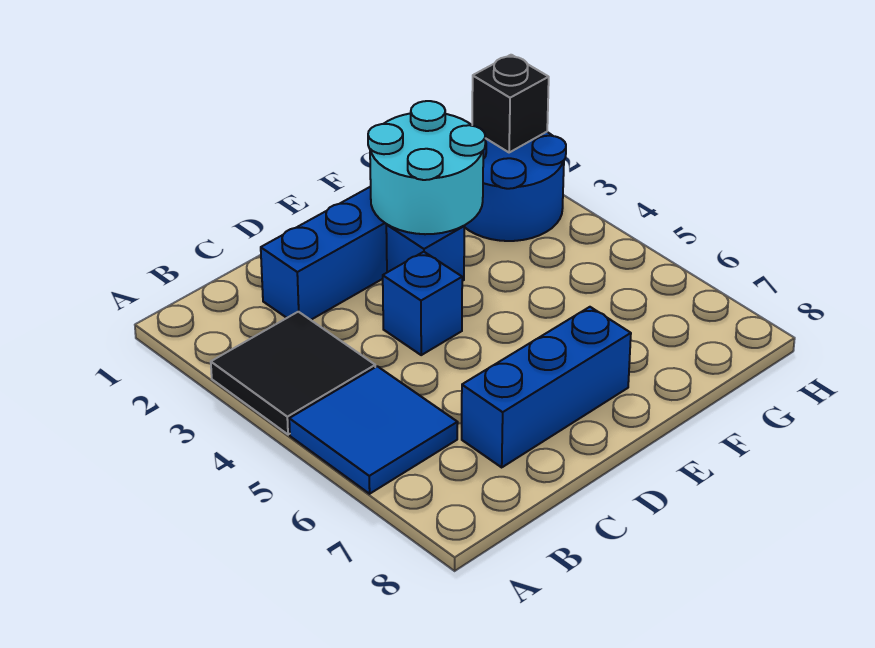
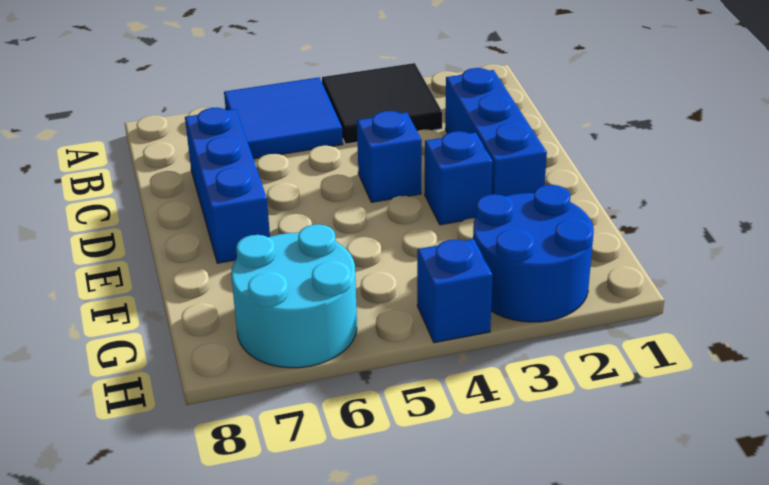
cyan 2x2 round brick [368,101,485,234] -> cyan 2x2 round brick moved to [231,224,357,368]
black 1x1 brick [472,55,549,152] -> none
none -> blue 1x1 brick [417,239,493,343]

